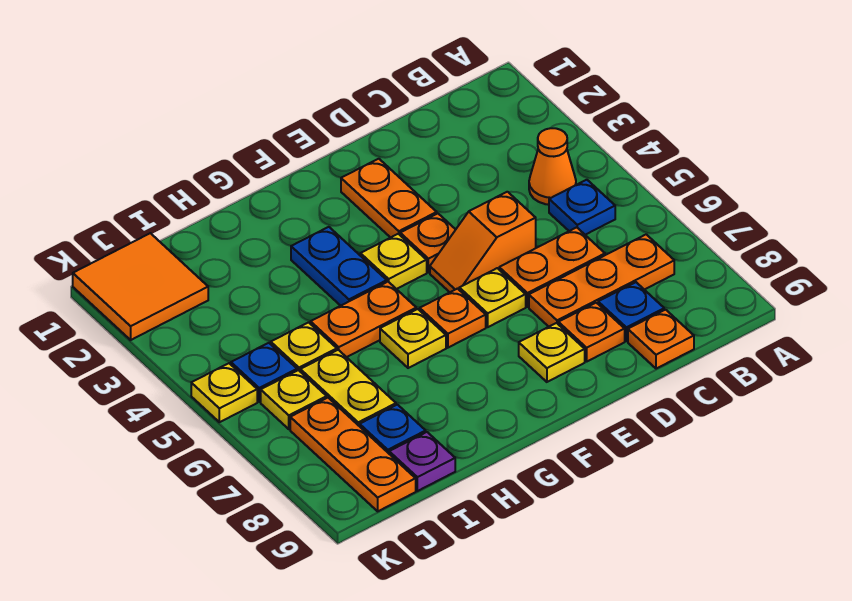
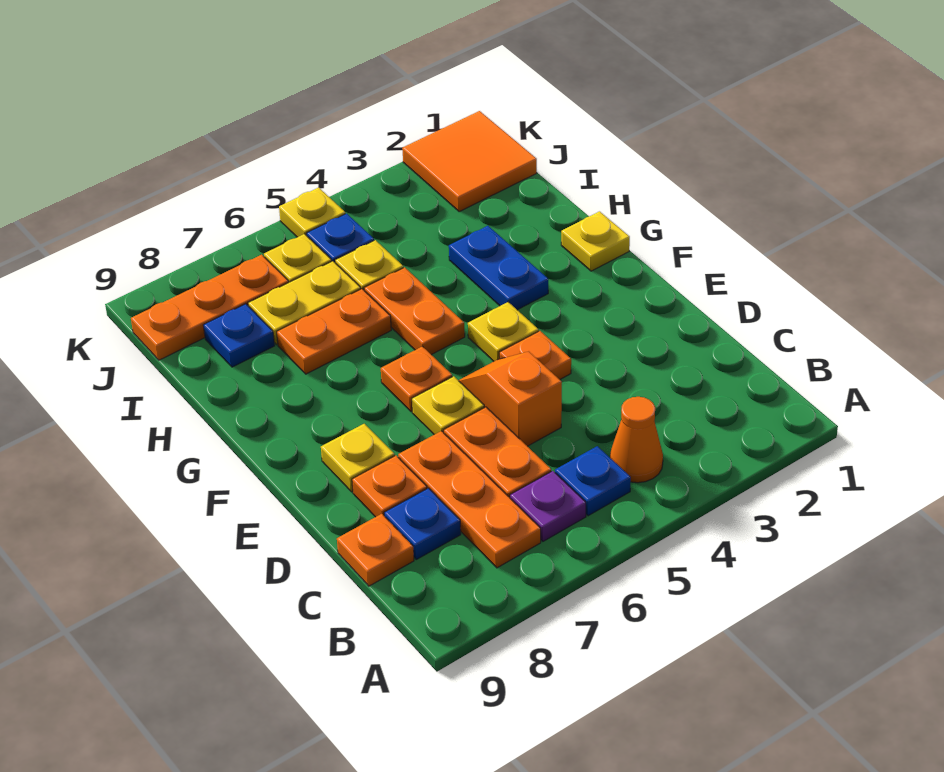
orange 1x2 plate [341,159,437,238] -> orange 1x2 plate moved to [277,289,391,374]
blue 1x2 plate [291,227,387,306] -> blue 1x2 plate turned to [449,226,548,310]
yellow 1x1 plate [380,309,446,368] -> yellow 1x1 plate moved to [561,211,630,271]
purple 1x1 plate [389,432,455,491] -> purple 1x1 plate moved to [510,471,586,541]

